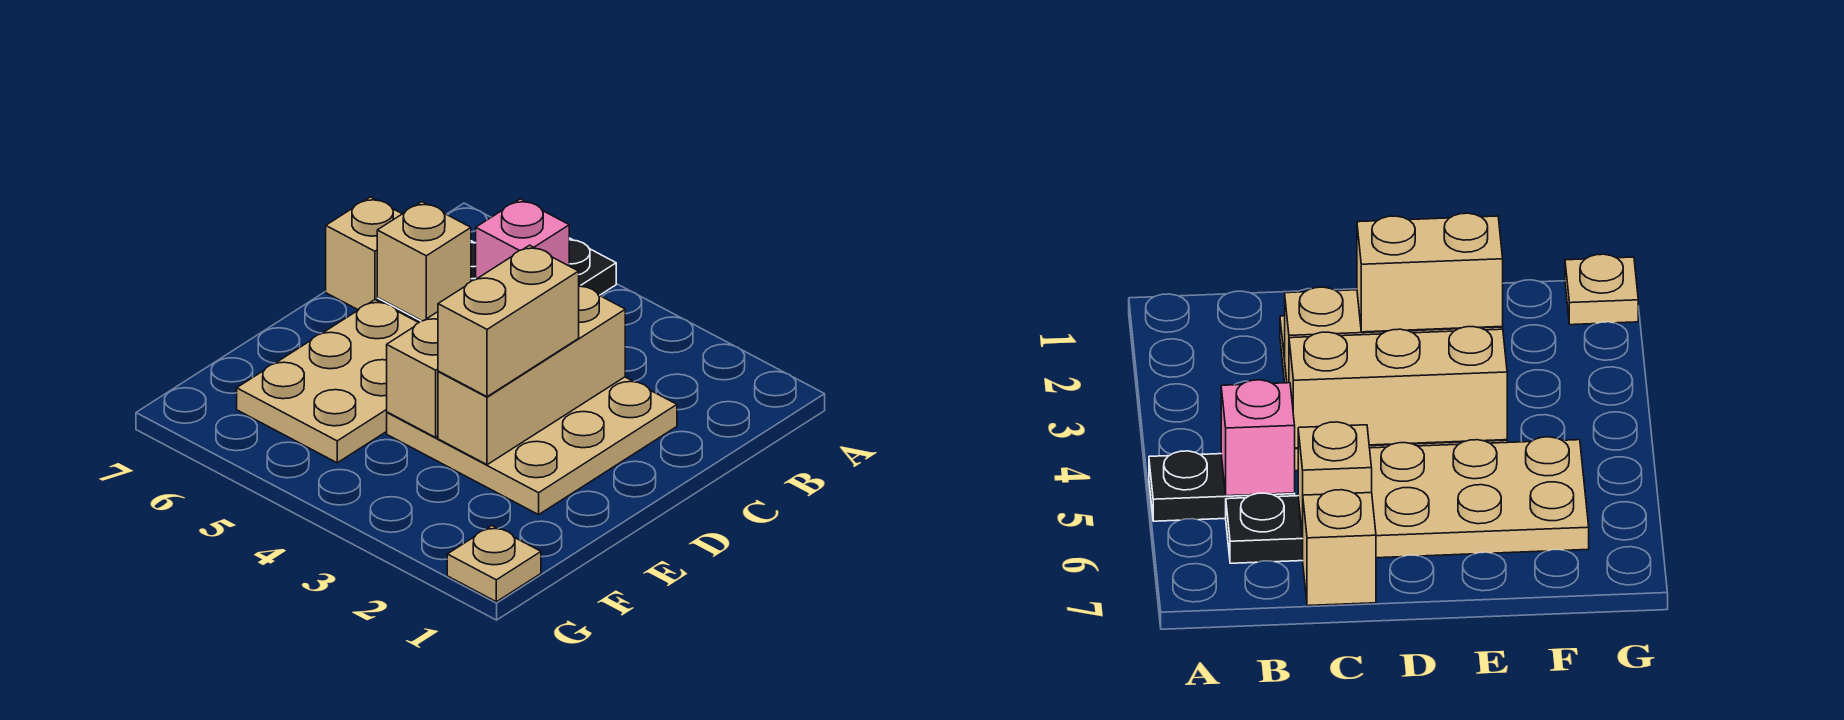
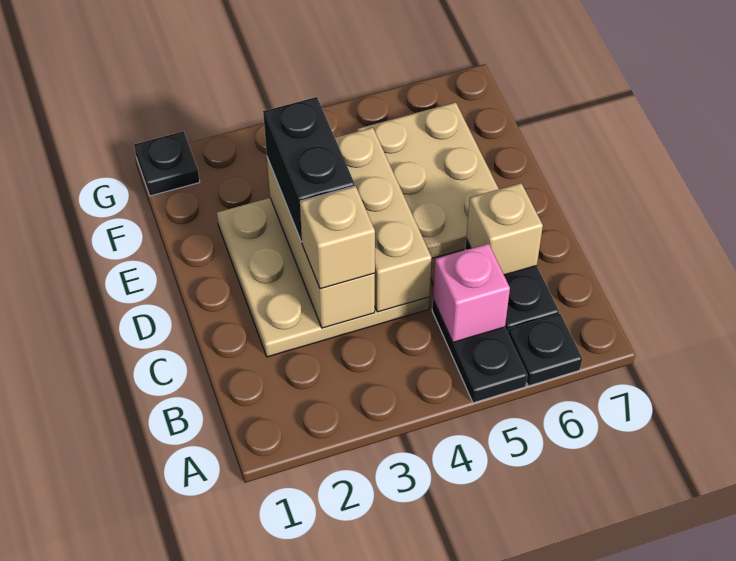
none -> black 1x1 plate [508,314,582,386]
tan 1x1 brick [326,197,402,310] -> tan 1x1 brick moved to [300,186,375,289]
tan 1x2 brick [438,245,579,397] -> black 1x2 brick [263,97,355,242]
tan 1x1 plate [447,526,541,602] -> black 1x1 plate [134,131,200,196]

